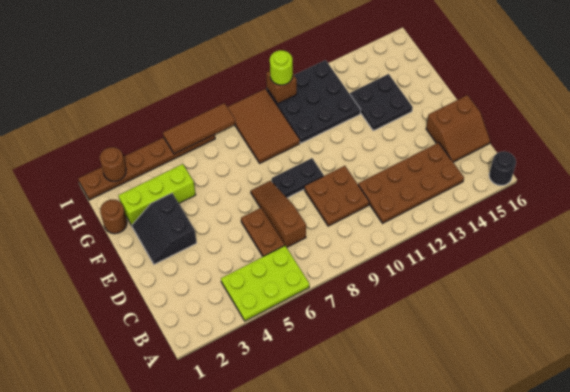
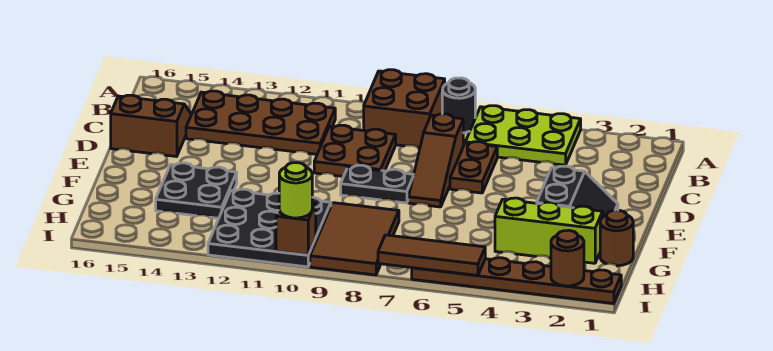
none -> brown 2x2 brick [364,70,445,148]
black 1x1 round brick [489,151,516,185] -> black 1x1 round brick moved to [442,78,475,133]

